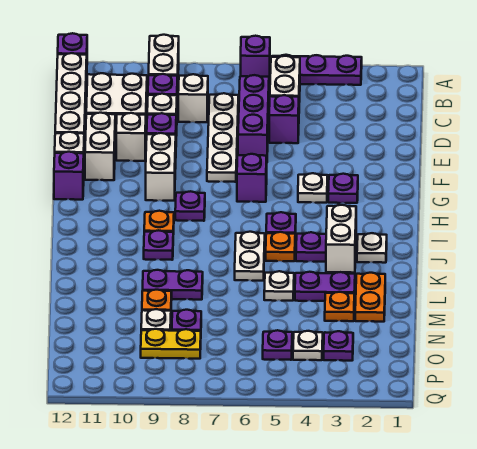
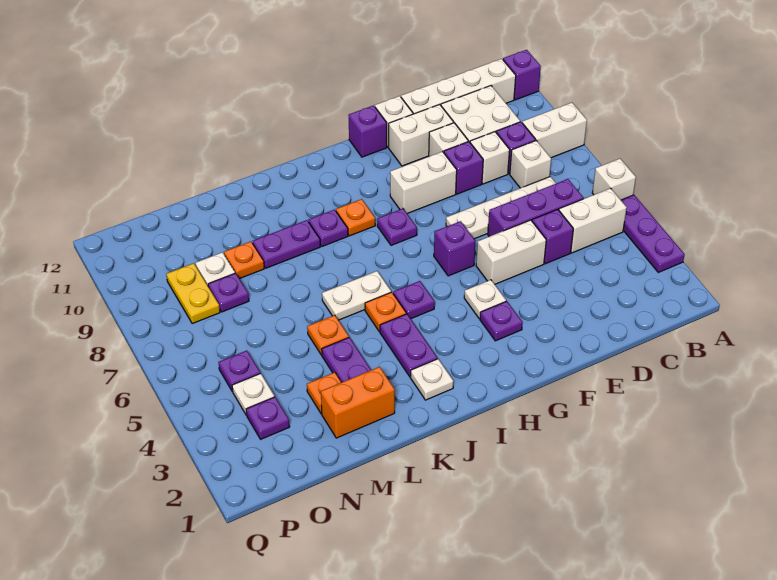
purple 1x1 brick [241,36,270,83] -> white 1x1 brick [592,159,636,200]
white 1x2 brick [326,205,356,273] -> white 1x2 brick moved to [476,220,546,284]
orange 1x2 plate [355,273,385,322] -> orange 1x2 brick [321,367,395,438]
white 1x1 plate [264,271,294,301] -> orange 1x1 plate [307,315,349,355]
purple 1x2 plate [143,270,203,300] -> purple 1x2 plate turned to [253,220,320,268]

